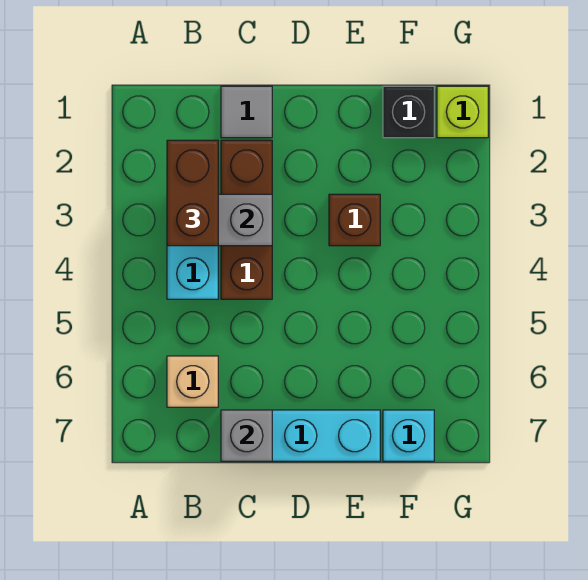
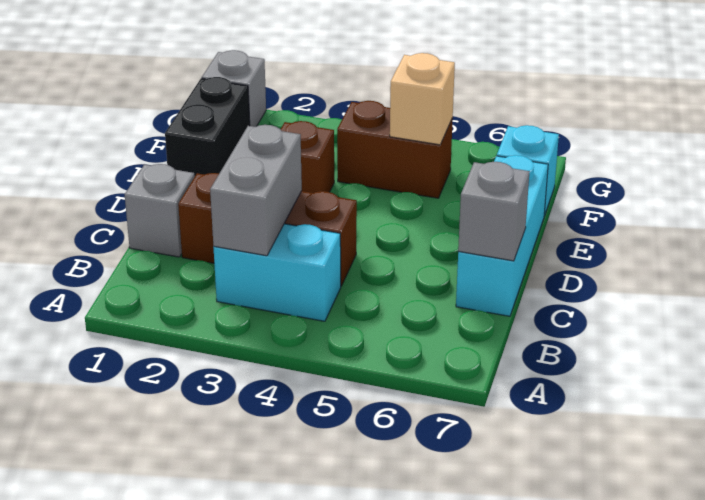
brown 1x2 brick [167,140,218,246] -> brown 1x2 brick moved to [337,101,453,198]
tan 1x1 brick [167,356,218,407] -> tan 1x1 brick moved to [390,53,455,145]
grey 1x1 tile [221,86,272,138] -> grey 1x1 brick [125,164,195,257]
black 1x1 brick [383,86,434,138] -> black 1x2 brick [165,77,250,176]
lime 1x1 brick [437,86,488,138] -> grey 1x1 brick [202,50,266,127]

